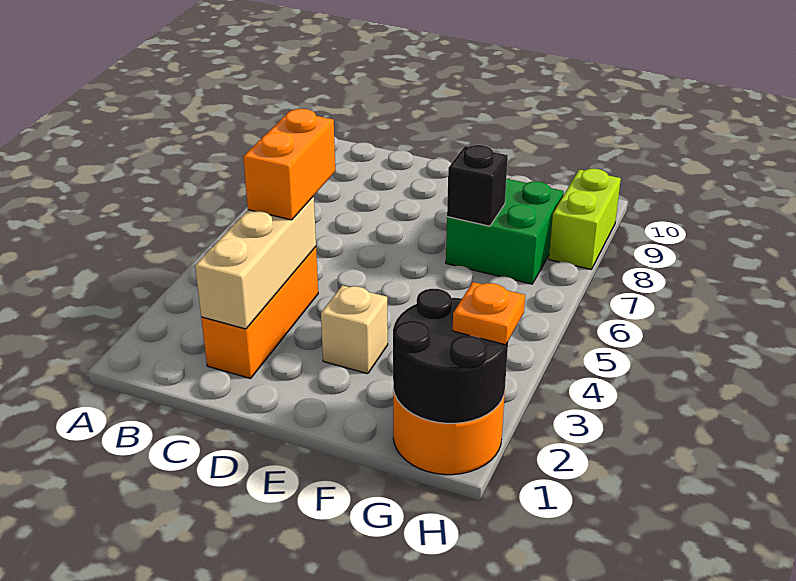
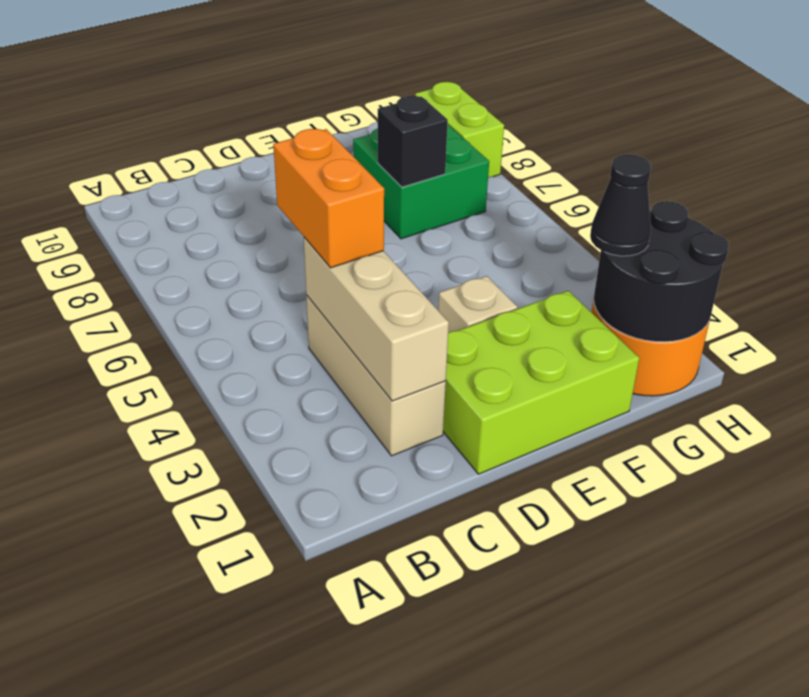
orange 1x3 brick [201,247,318,379] -> tan 1x3 brick [306,295,446,456]
none -> lime 2x3 brick [443,291,639,474]
none -> black 1x1 cone [590,154,651,256]
orange 1x1 plate [453,282,525,345] -> none

